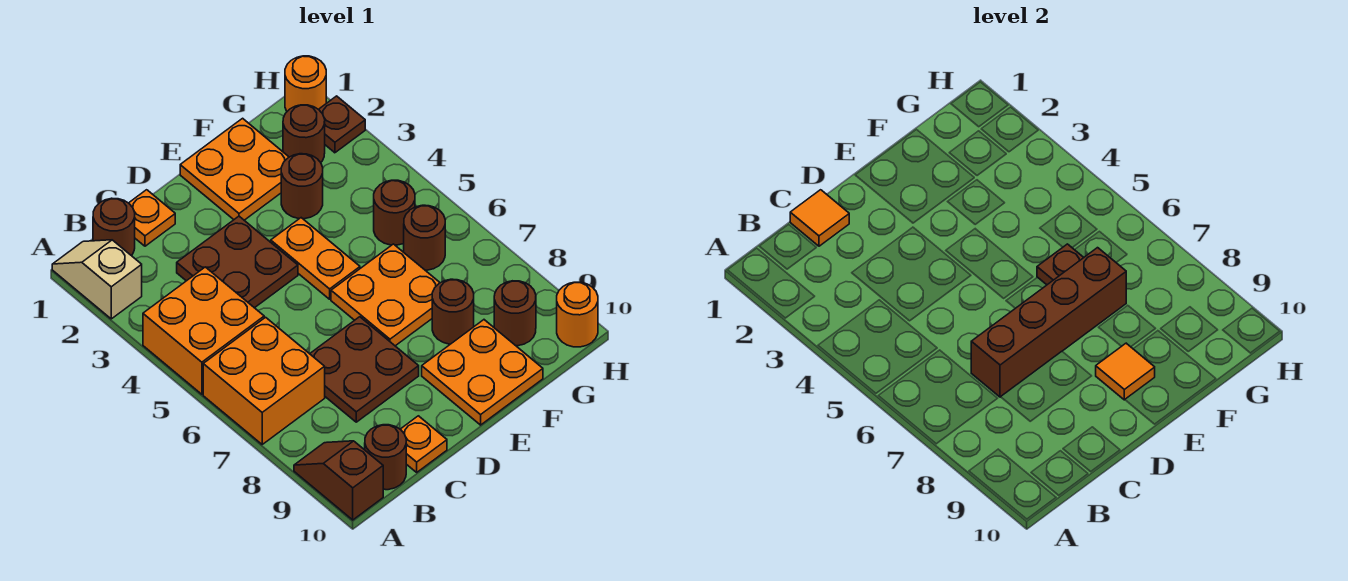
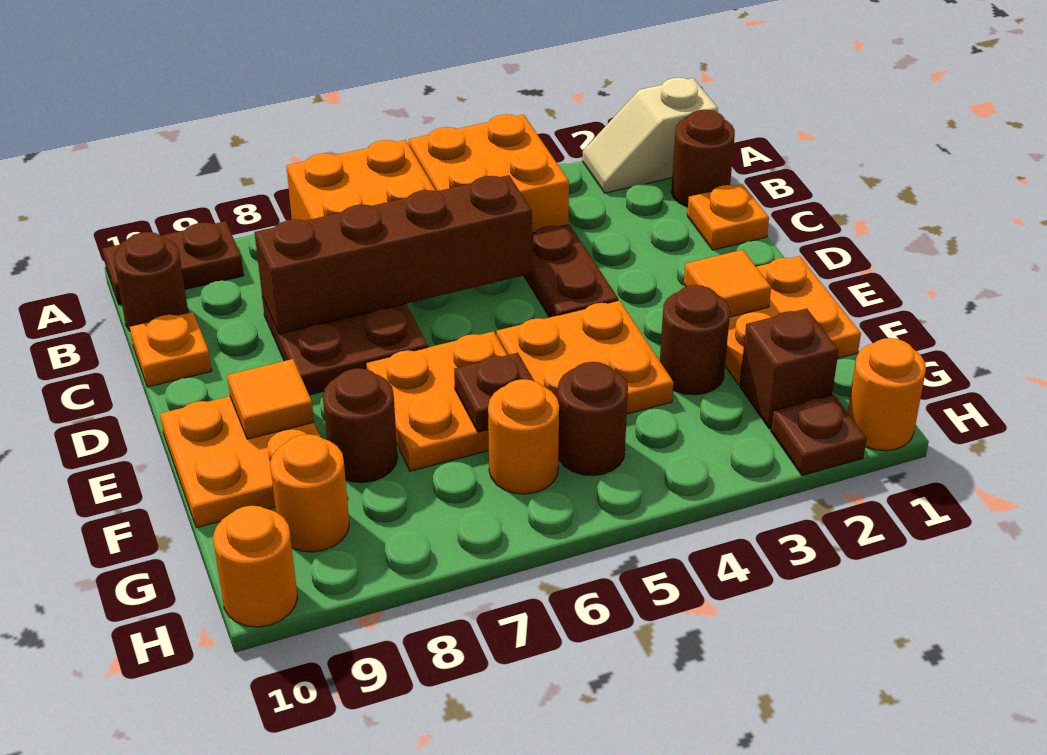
tan 1x2 slope [52,240,142,319] -> tan 1x2 slope turned to [583,78,718,193]
brown 1x2 slope [294,441,383,520] -> brown 1x2 plate [102,221,244,305]
orange 1x1 tile [790,190,849,246] -> orange 1x1 tile moved to [684,250,771,317]
brown 2x2 plate [177,216,298,308] -> brown 1x2 plate [524,225,618,318]
brown 1x4 brick [971,248,1126,397] -> brown 1x4 brick turned to [255,175,532,334]
orange 1x2 plate [271,218,360,299] -> orange 2x2 plate [497,300,674,414]
brown 1x1 round brick [283,105,325,162] -> brown 1x1 brick [740,309,839,429]
brown 1x1 round brick [404,205,445,270] -> orange 1x1 round brick [488,379,559,494]
brown 1x1 round brick [494,281,536,346] -> orange 1x1 round brick [270,434,349,552]

